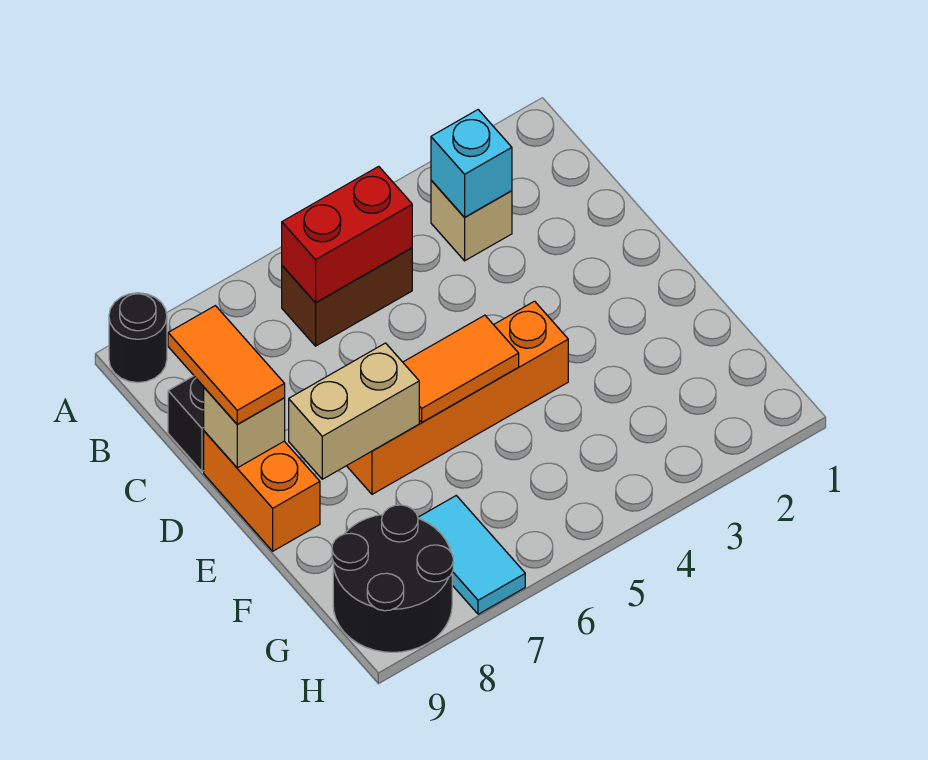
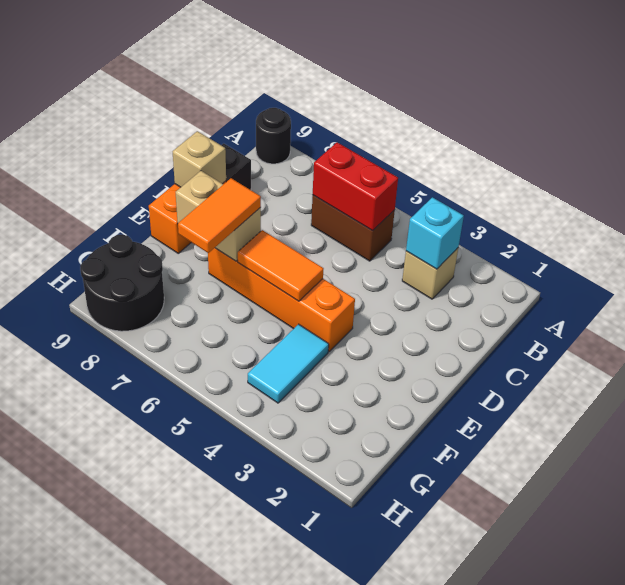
orange 1x2 tile [168,306,285,424] -> orange 1x2 tile moved to [178,178,261,253]
cyan 1x2 tile [418,496,525,614] -> cyan 1x2 tile moved to [248,324,329,403]

